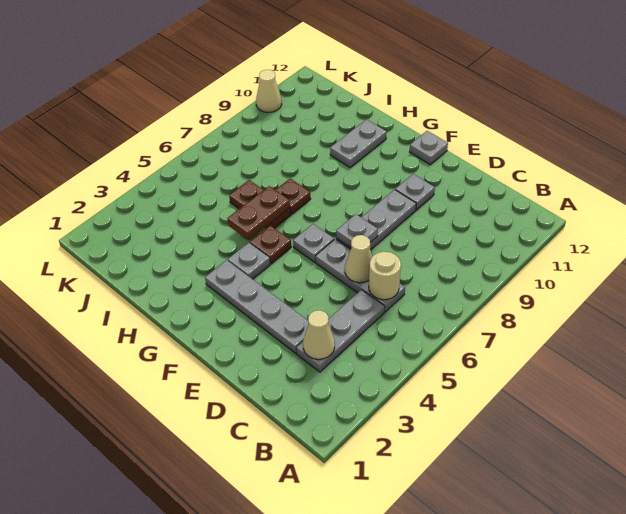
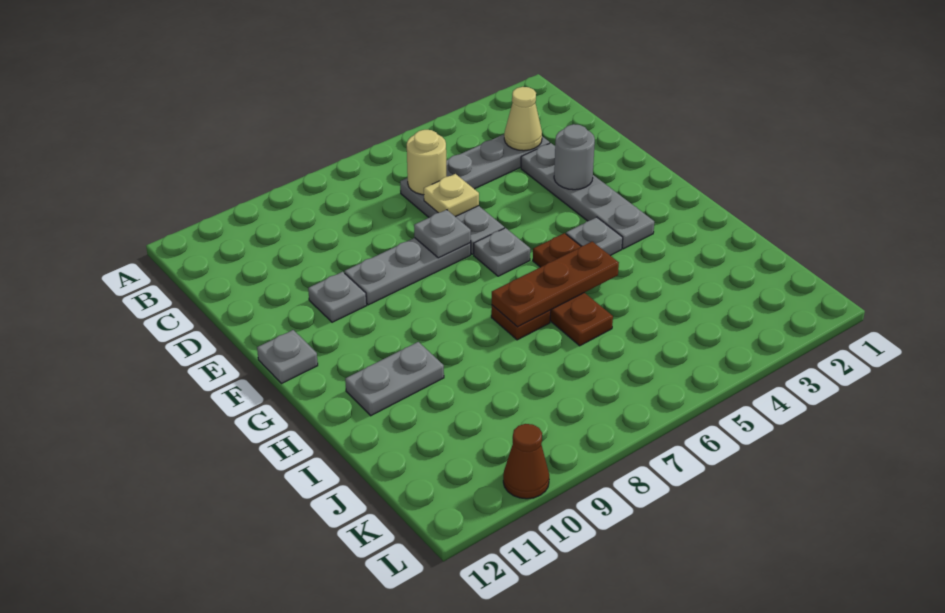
tan 1x1 cone [345,235,372,283] -> tan 1x1 plate [424,174,479,217]
none -> grey 1x1 round brick [554,124,595,190]
brown 1x2 plate [228,186,290,240] -> brown 1x3 plate [492,242,619,327]
tan 1x1 cone [256,70,282,113] -> brown 1x1 cone [503,424,549,499]

